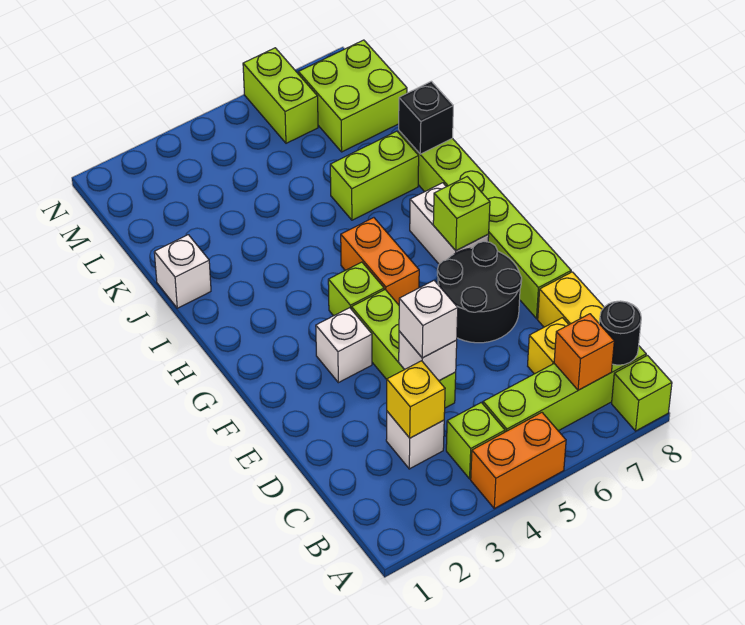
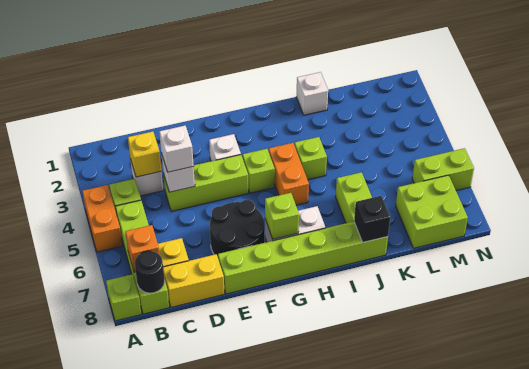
orange 1x2 brick [341,218,419,305] -> orange 1x2 brick turned to [269,143,309,205]
none -> lime 1x1 brick [295,137,327,180]

